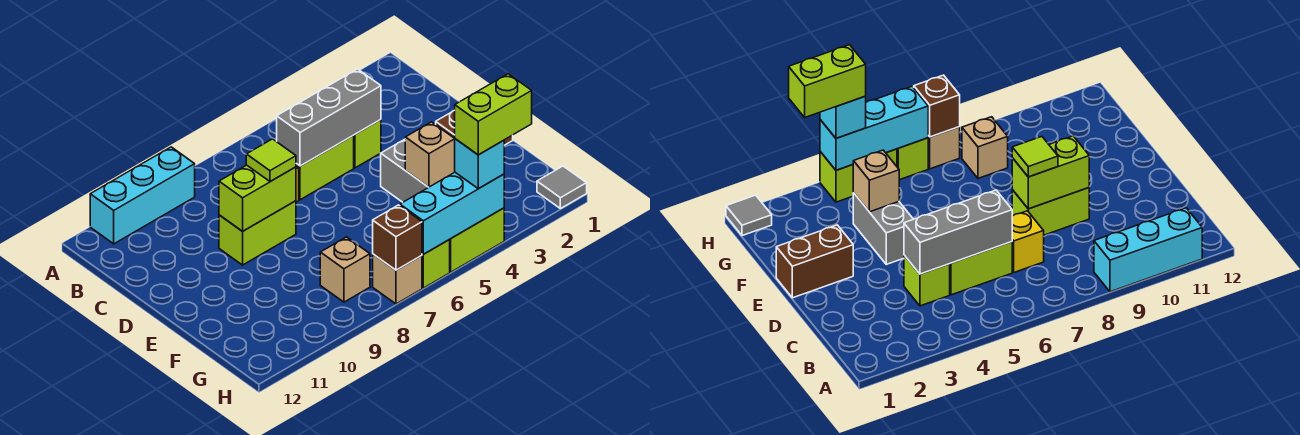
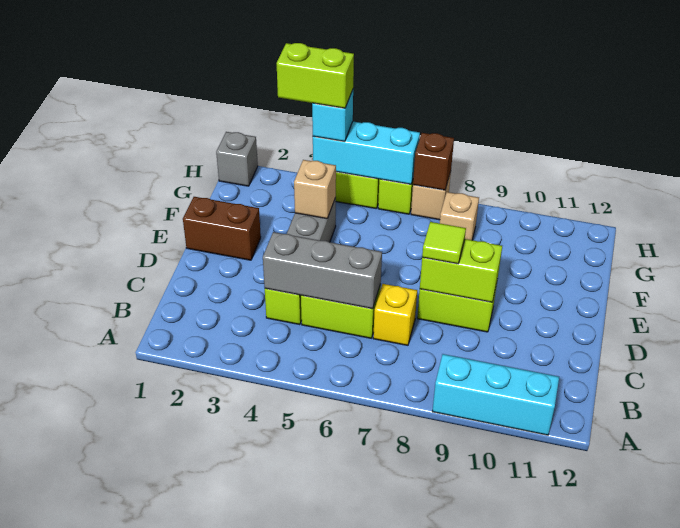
grey 1x1 tile [537,166,587,209] -> grey 1x1 brick [216,132,258,186]

